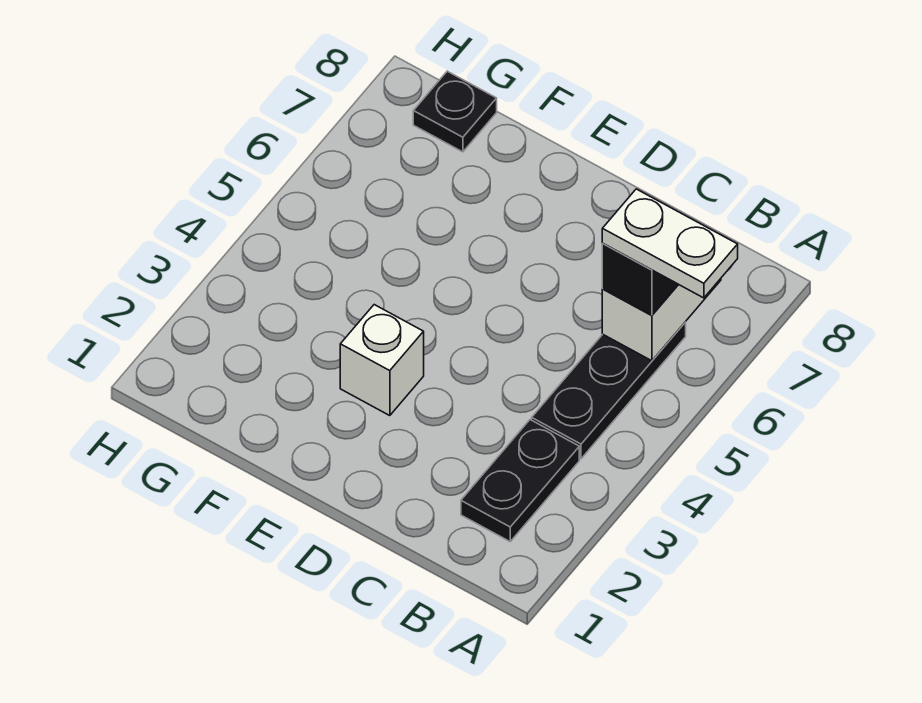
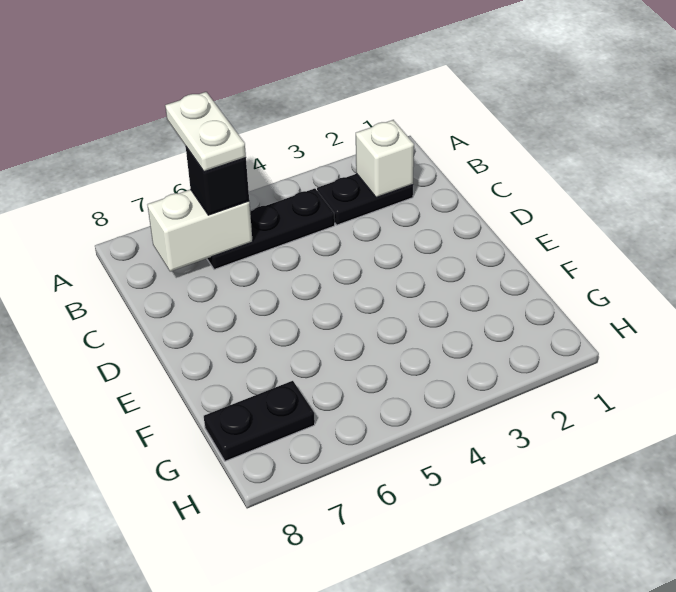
white 1x1 brick [340,305,424,416] -> white 1x1 brick moved to [356,120,414,198]
black 1x1 plate [413,71,497,152] -> black 1x2 plate [204,381,315,461]

